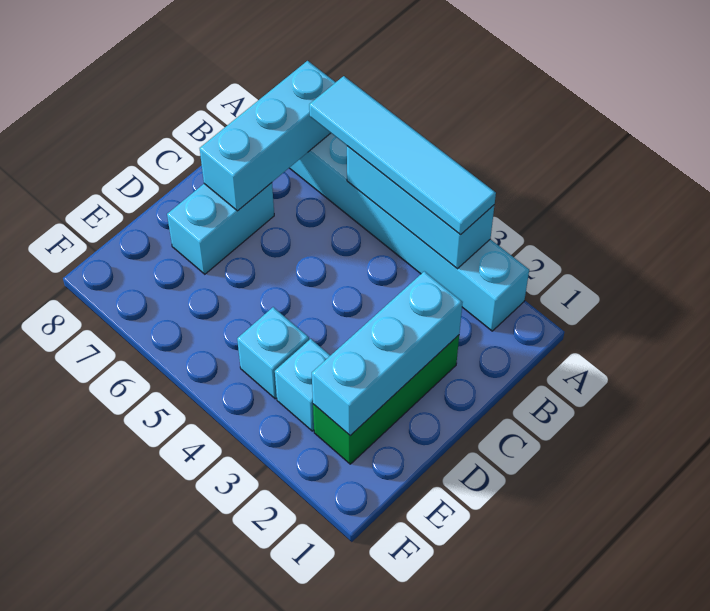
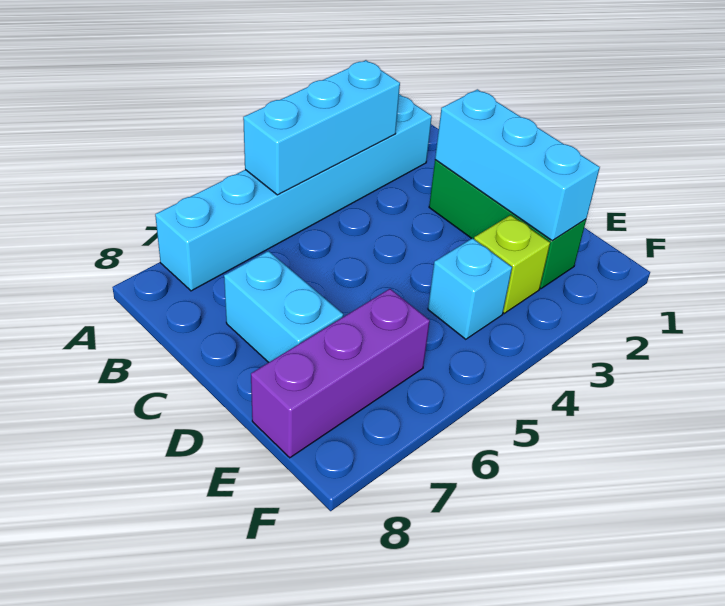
cyan 1x4 tile [309,76,496,234] -> none
cyan 1x3 brick [200,61,336,211] -> none
cyan 1x1 brick [275,339,331,431] -> lime 1x1 brick [474,215,550,313]
none -> purple 1x3 brick [251,289,430,458]

